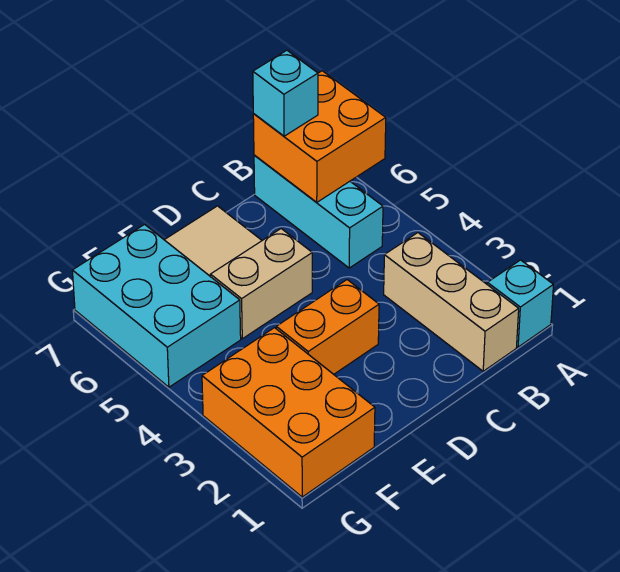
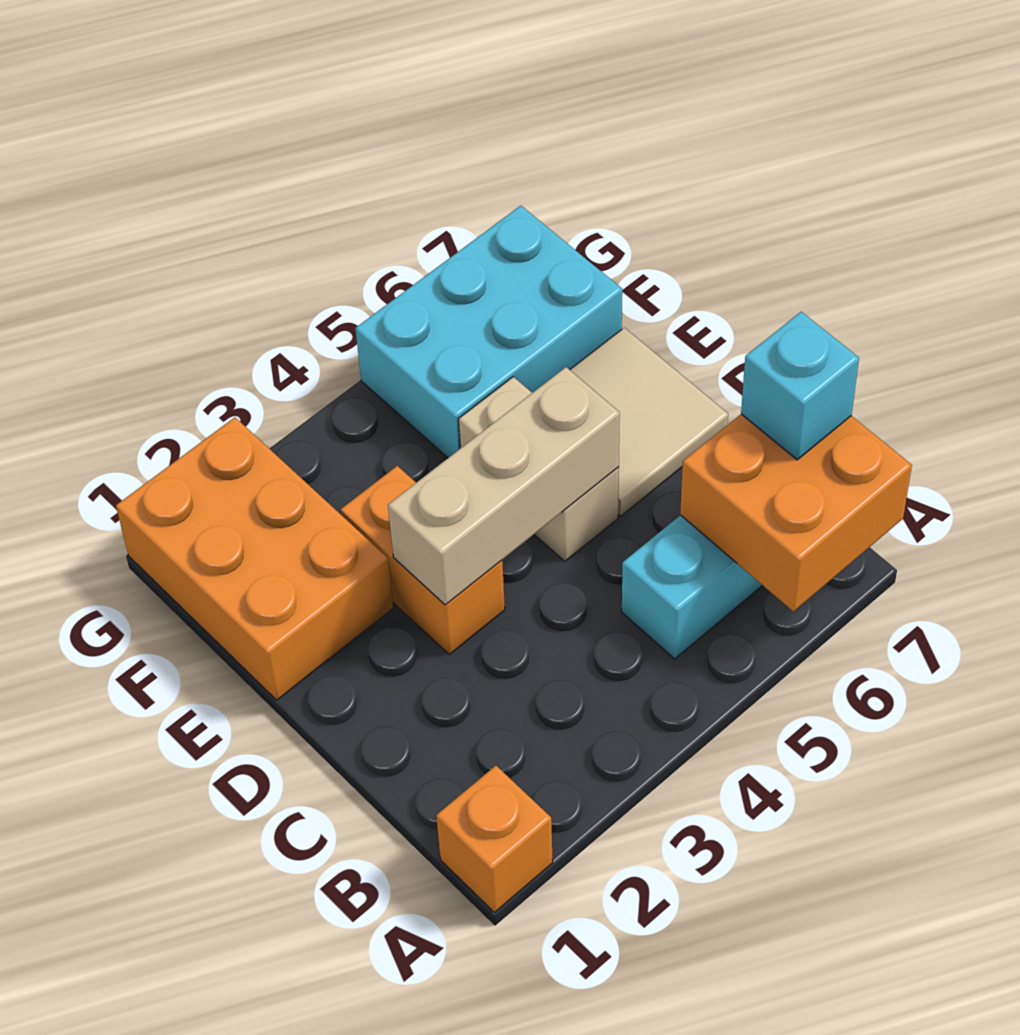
cyan 1x1 brick [487,260,553,347] -> orange 1x1 brick [436,766,553,912]
tan 1x3 brick [384,233,519,371] -> tan 1x3 brick moved to [388,367,620,605]
orange 2x3 brick [202,328,375,497] -> orange 2x3 brick turned to [116,417,394,700]

